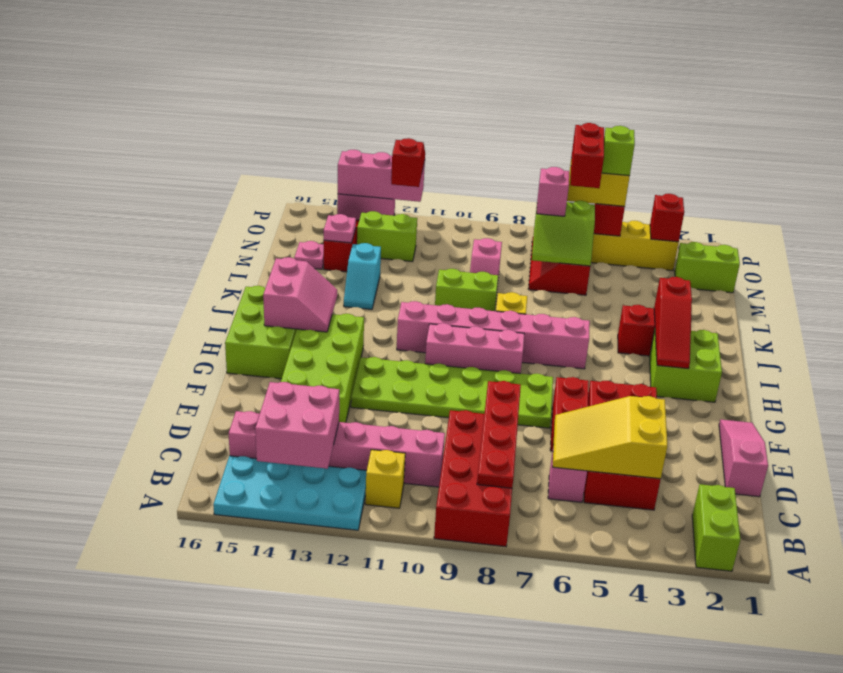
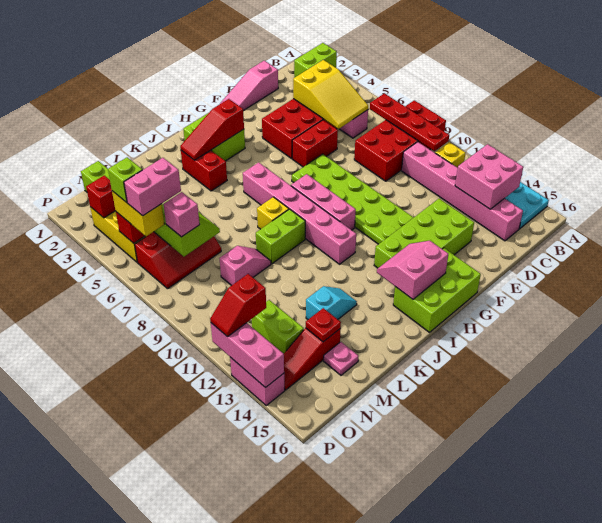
red 1x4 plate [477,381,521,488] -> red 1x4 plate turned to [370,93,449,151]
red 1x3 slope [654,277,692,369] -> red 1x3 slope turned to [180,99,244,160]
lime 1x2 brick [435,269,498,311] -> lime 1x2 brick turned to [256,209,305,264]
pink 1x1 plate [324,214,356,243] -> red 1x1 plate [306,308,341,342]
red 1x2 brick [570,123,604,188] -> pink 1x2 brick [124,158,181,216]

